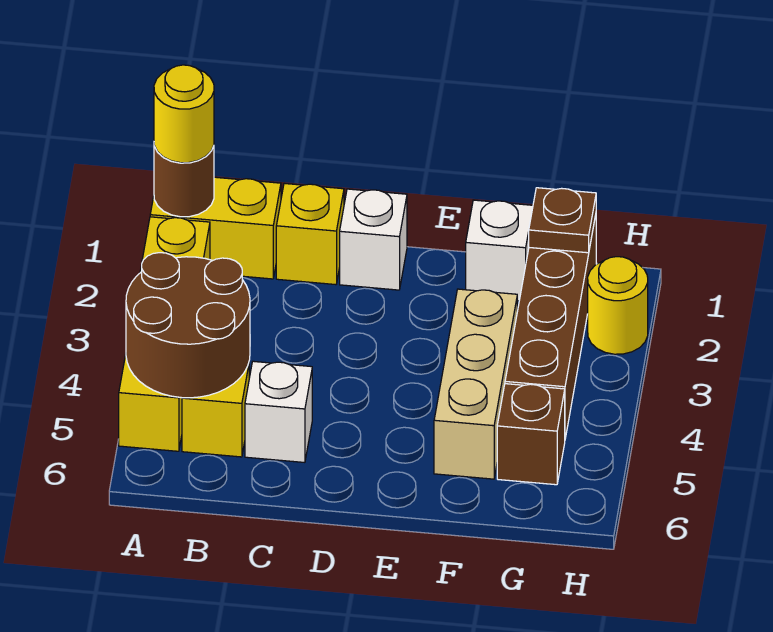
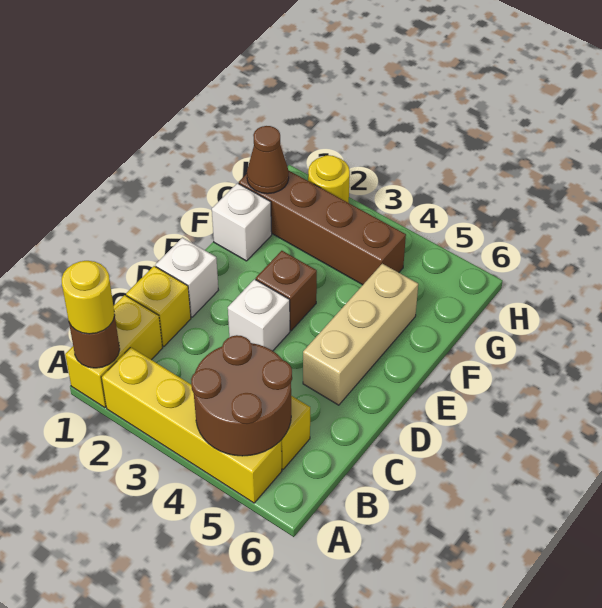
white 1x1 brick [245,361,312,462] -> white 1x1 brick moved to [228,279,290,351]
tan 1x3 brick [434,289,517,479] -> tan 1x3 brick turned to [303,264,418,405]
brown 1x1 plate [529,188,596,253] -> brown 1x1 cone [247,126,289,194]
brown 1x1 brick [497,384,565,485] -> brown 1x1 brick moved to [256,251,317,331]

